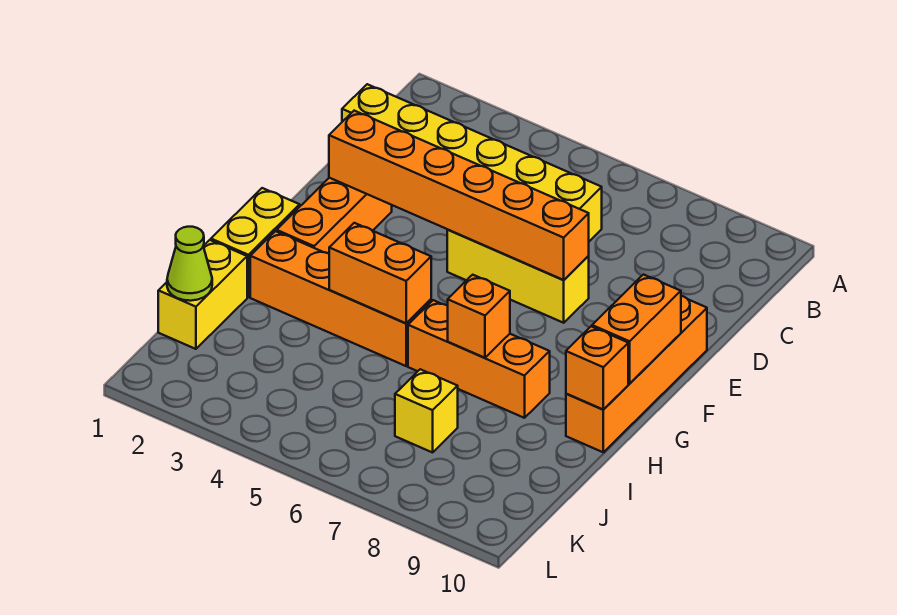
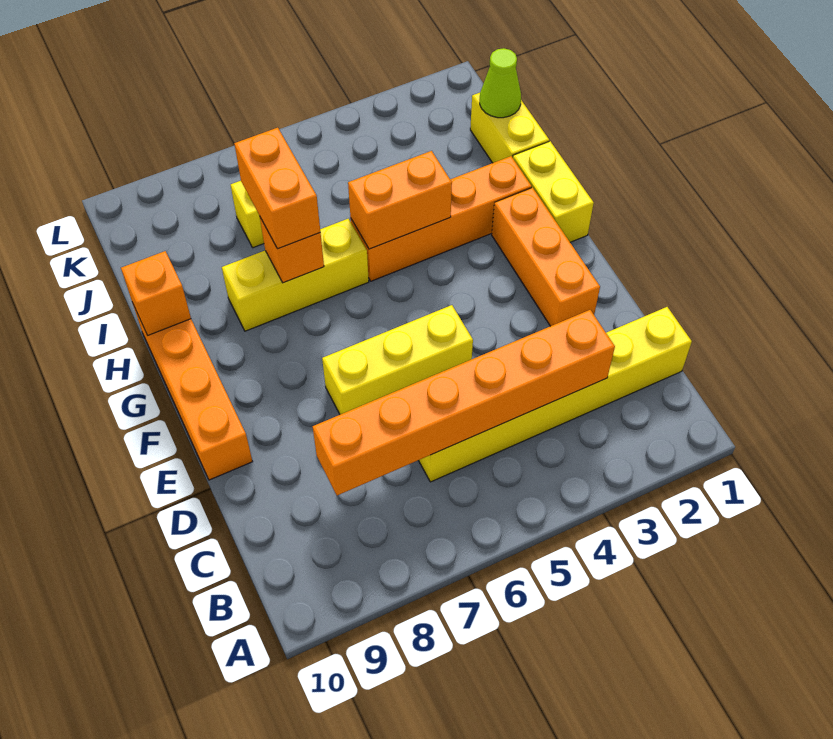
orange 1x6 brick [329,111,589,280] -> orange 1x6 brick moved to [313,310,615,496]
orange 1x2 brick [592,275,681,384] -> orange 1x2 brick moved to [234,128,320,249]
orange 1x3 brick [408,300,550,418] -> yellow 1x3 brick [222,219,369,331]

